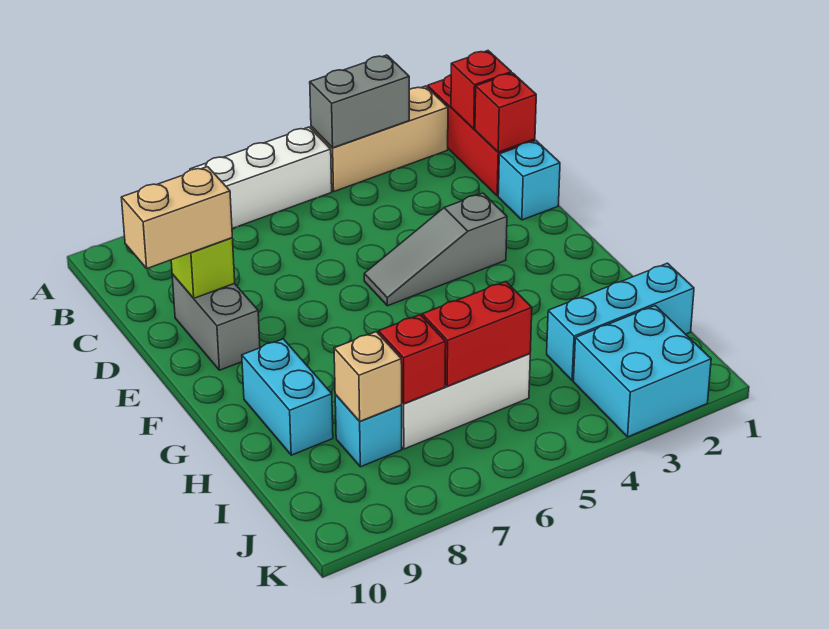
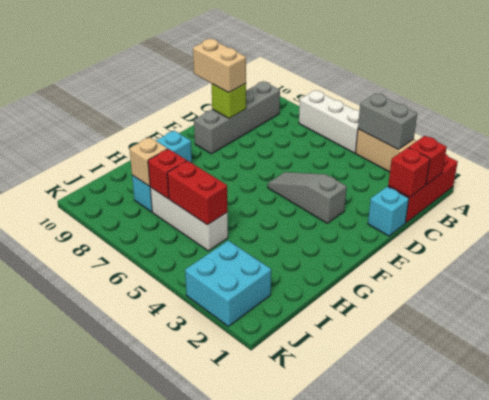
grey 1x2 brick [172,274,260,370] -> grey 1x4 brick [194,82,280,154]
cyan 1x3 brick [547,263,694,381] -> none

